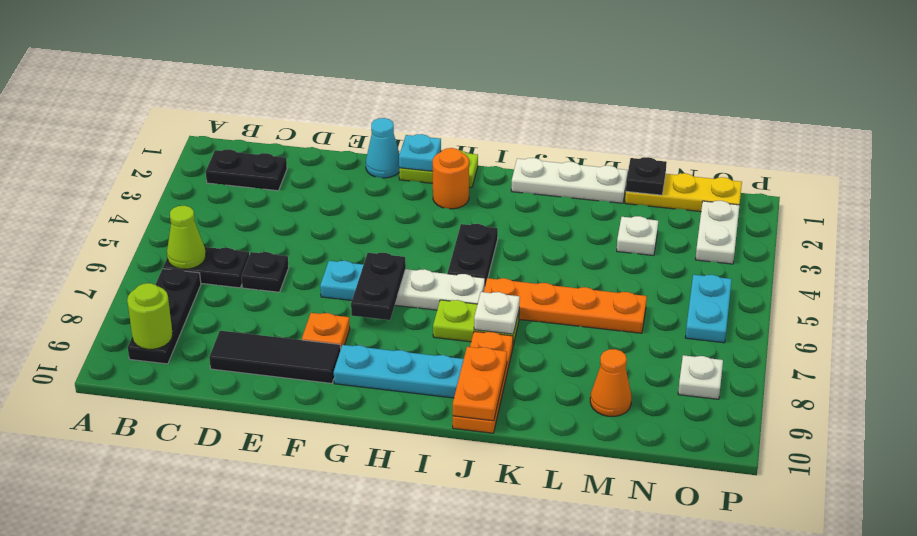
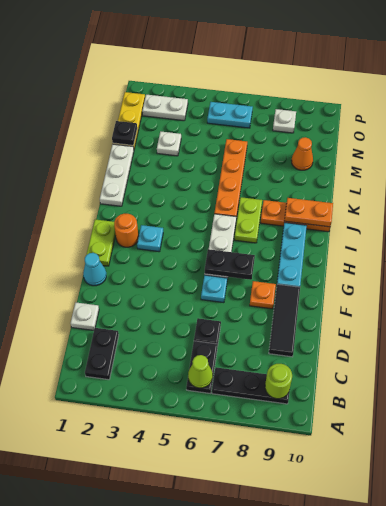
cyan 1x1 plate [399,134,441,171] -> cyan 1x1 plate moved to [137,225,163,252]
black 1x2 plate [448,224,498,284] -> none
white 1x1 plate [474,292,520,334] -> white 1x1 plate moved to [71,302,99,330]

